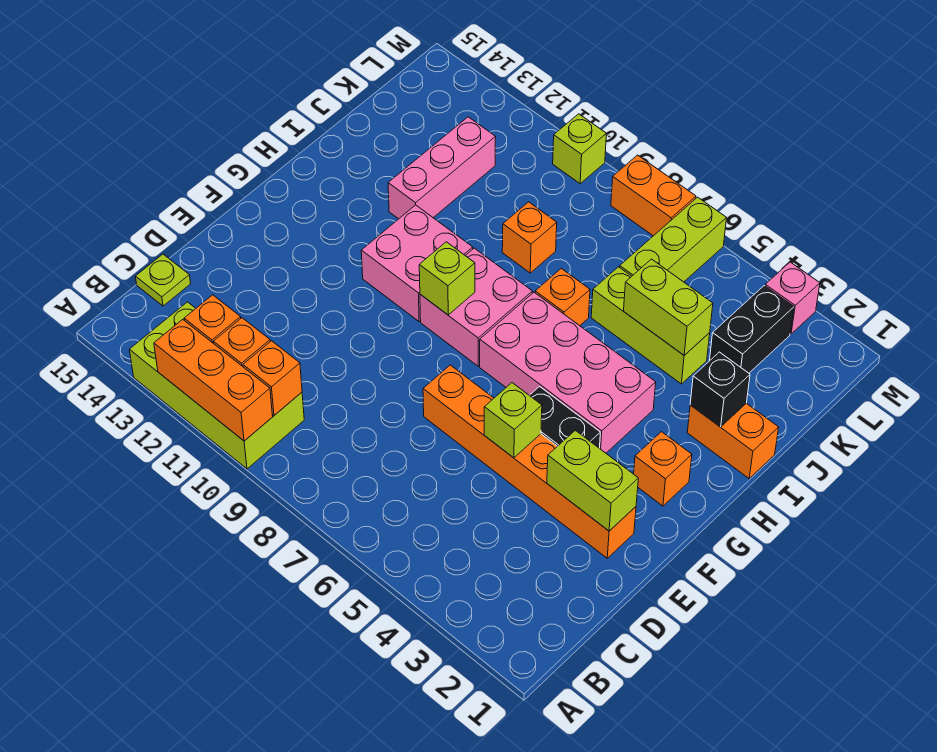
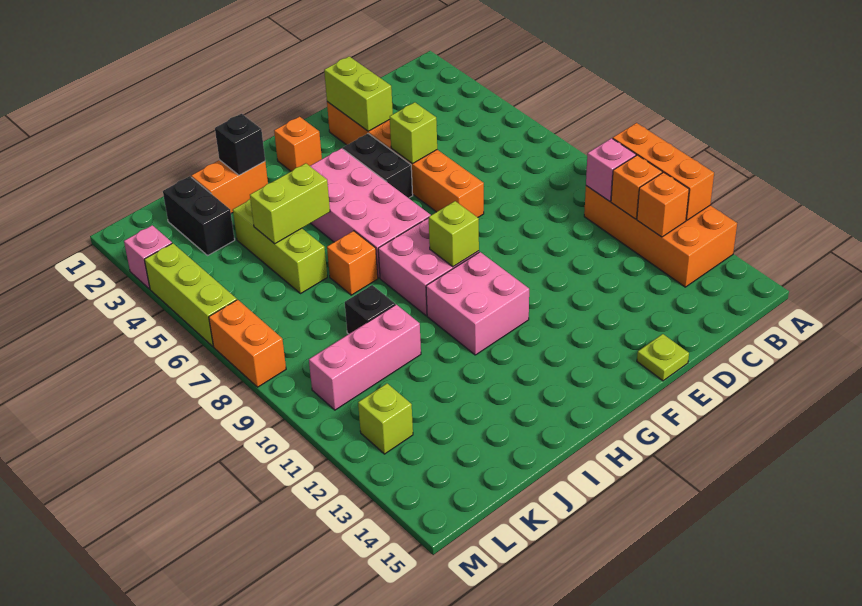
lime 2x4 brick [129,302,304,469] -> orange 2x4 brick [584,186,737,287]
orange 1x1 brick [243,341,302,415] -> pink 1x1 brick [586,138,636,201]
lime 1x1 plate [135,254,191,306] -> lime 1x1 plate moved to [637,334,689,381]
orange 1x2 brick [687,403,779,479] -> orange 1x2 brick turned to [191,160,268,213]
pink 1x3 brick [388,117,496,219] -> pink 1x3 brick moved to [309,305,421,410]
lime 1x2 brick [624,259,713,355] -> lime 1x2 brick turned to [250,163,330,244]
orange 1x1 brick [502,202,557,273] -> black 1x1 brick [345,285,395,334]
black 1x2 brick [710,286,794,373] -> black 1x2 brick turned to [163,176,235,255]
lime 1x3 brick [620,197,727,282] -> lime 1x3 brick turned to [144,243,237,346]
lime 1x1 brick [553,114,606,184] -> lime 1x1 brick moved to [358,384,413,454]

